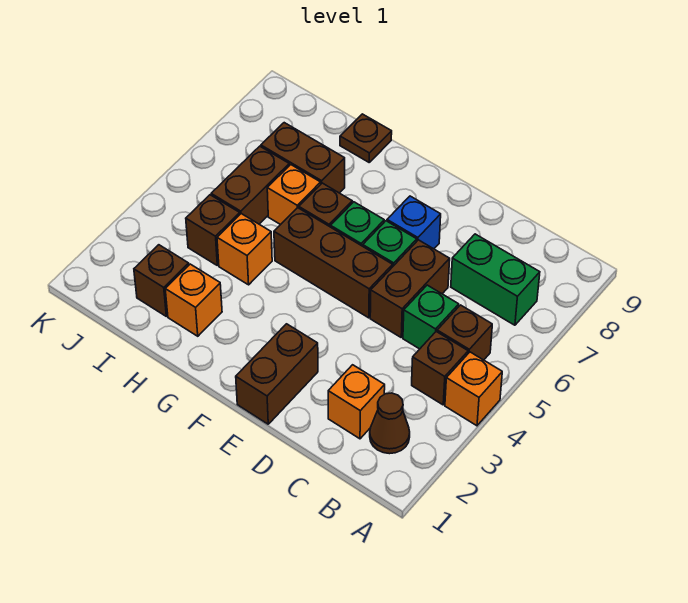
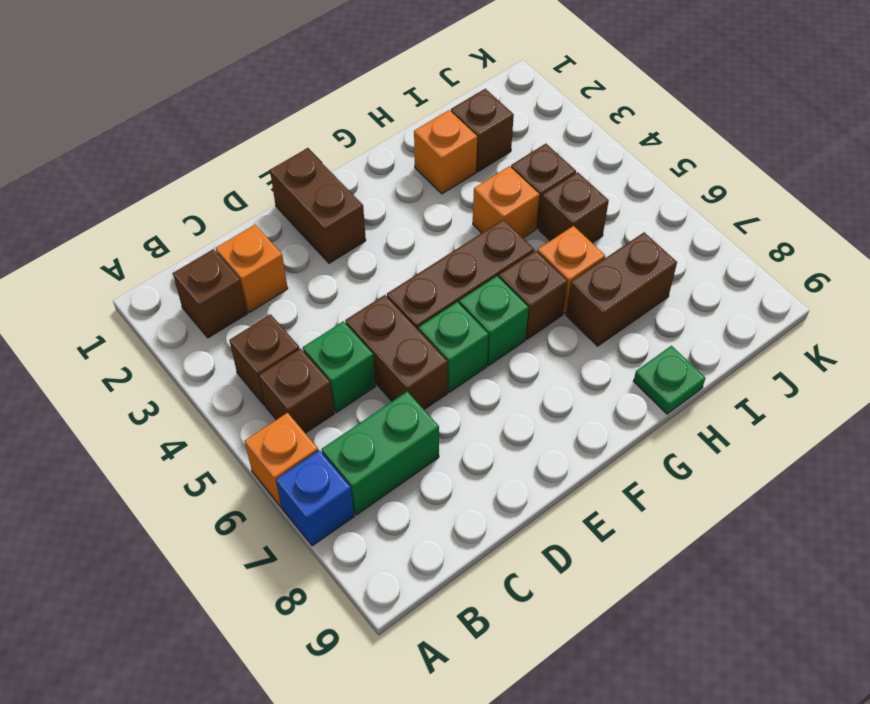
orange 1x1 brick [445,352,502,426] -> orange 1x1 brick moved to [245,413,318,507]
brown 1x1 cone [370,393,410,454] -> brown 1x1 brick [173,249,247,338]
blue 1x1 brick [387,196,441,249] -> blue 1x1 brick moved to [276,450,354,546]
brown 1x1 plate [340,114,392,162] -> green 1x1 plate [633,346,705,414]
brown 1x2 brick [211,146,289,224] -> brown 1x1 brick [539,172,609,243]

